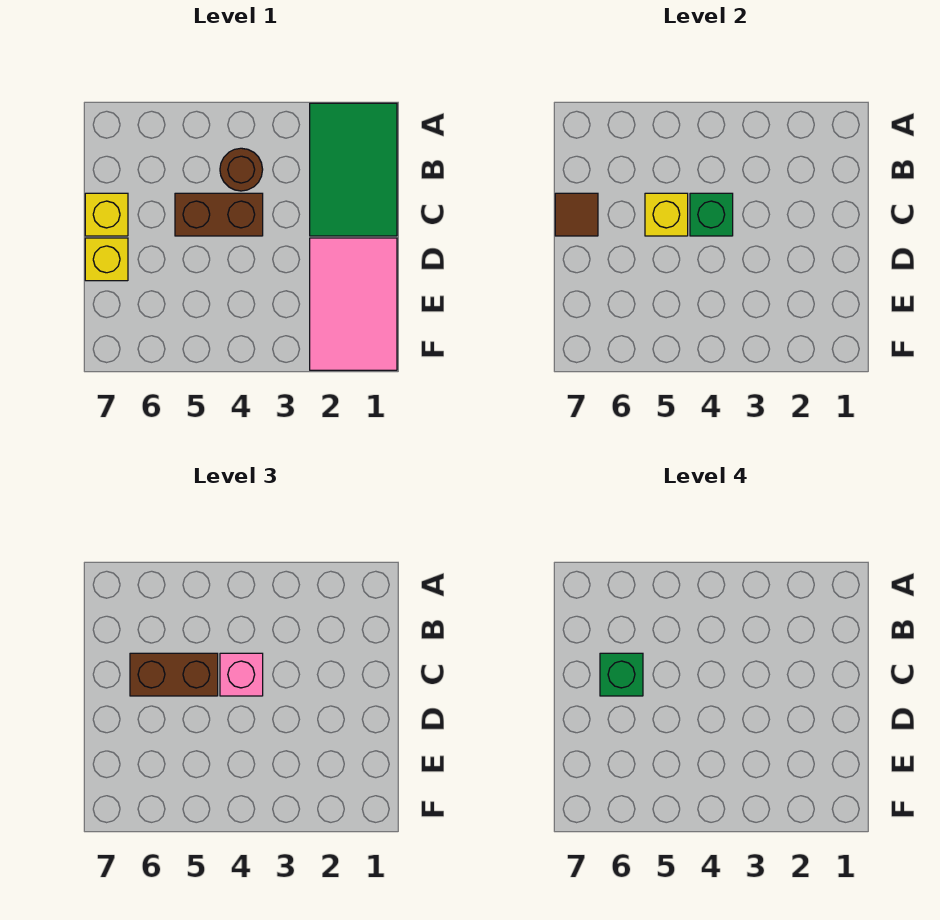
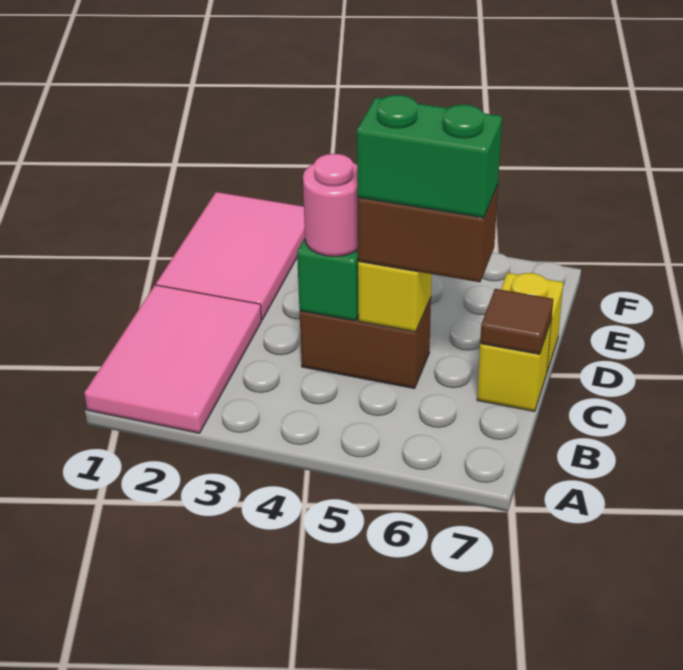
green 2x3 tile [310,103,397,236] -> pink 2x3 tile [84,285,261,433]
brown 1x1 round brick [220,148,263,191] -> none
pink 1x1 brick [220,653,263,696] -> pink 1x1 round brick [303,154,358,256]
green 1x1 brick [600,653,643,696] -> green 1x2 brick [357,95,502,218]

